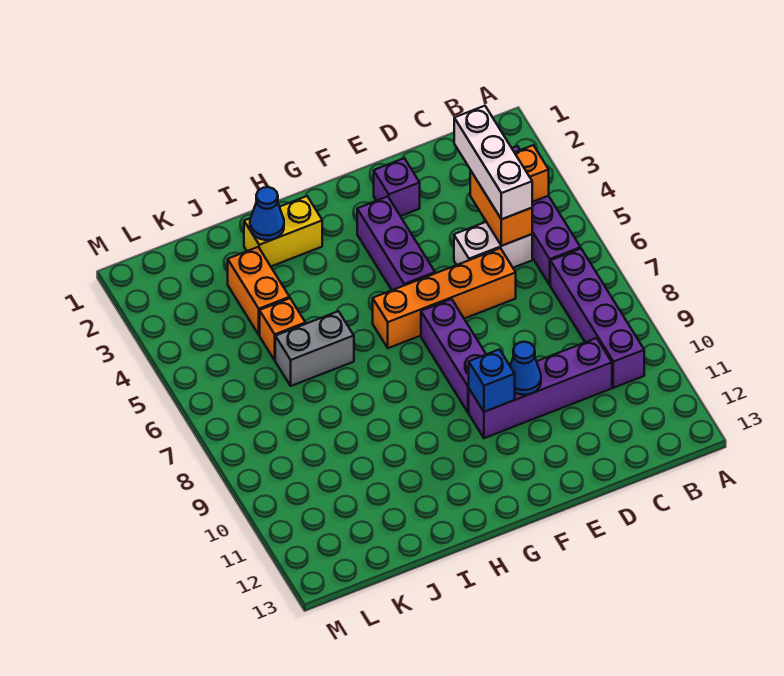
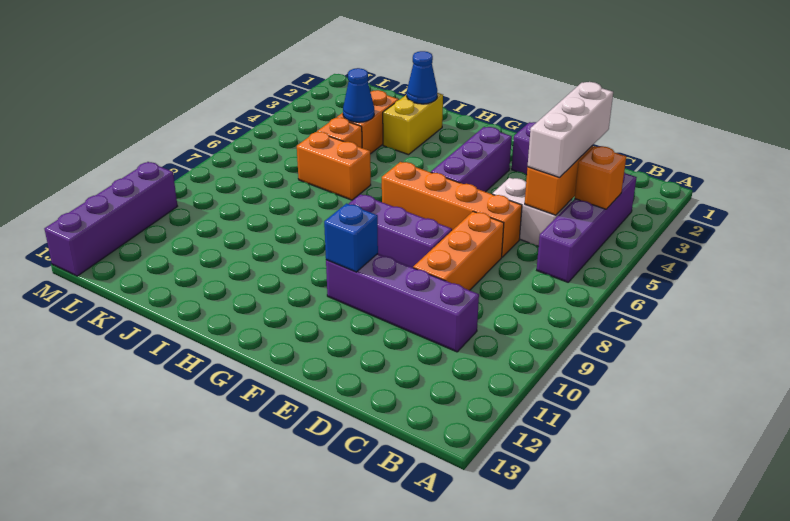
purple 1x4 brick [550,249,644,388] -> purple 1x4 brick moved to [45,162,177,276]
none -> orange 1x3 brick [413,211,504,290]
blue 1x1 cone [510,342,541,395] -> blue 1x1 cone moved to [343,68,374,122]
purple 1x3 brick [421,299,486,413] -> purple 1x3 brick turned to [349,194,452,268]
yellow 1x2 brick [244,196,322,266] -> yellow 1x2 brick turned to [383,93,443,155]
grey 1x2 brick [275,311,354,386] -> orange 1x2 brick [297,132,371,200]

